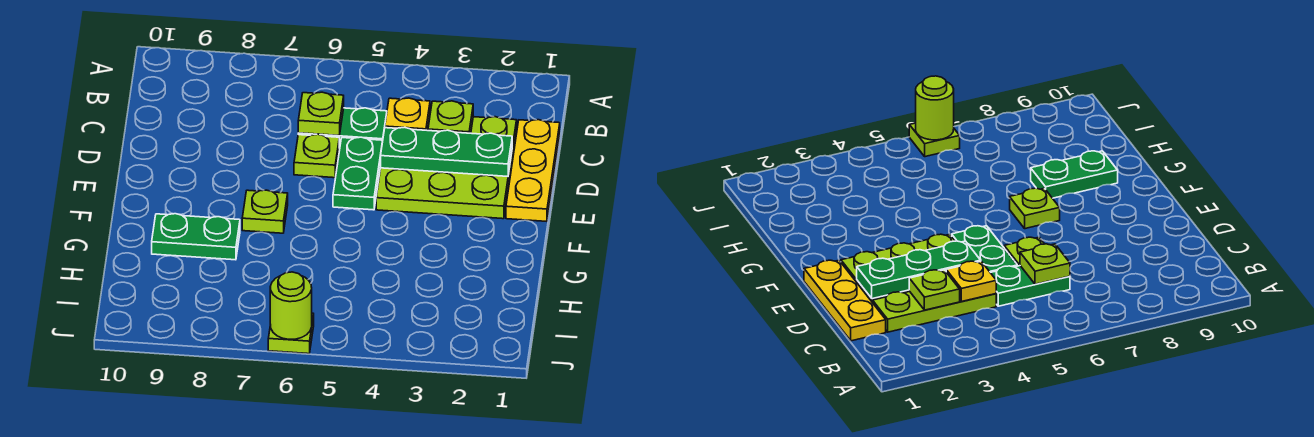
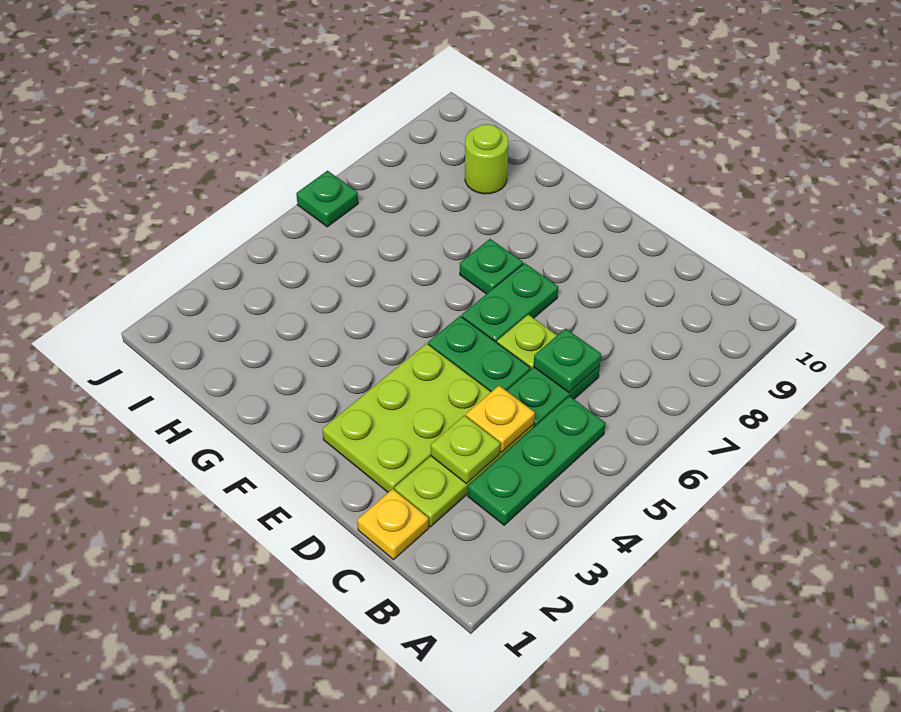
yellow 1x3 plate [506,120,560,221] -> yellow 1x1 plate [357,489,429,560]
lime 1x1 plate [298,92,344,136] -> green 1x1 plate [534,328,601,393]
green 1x3 plate [381,127,512,176] -> green 1x3 plate moved to [468,396,606,525]
lime 1x1 plate [242,190,288,233] -> green 1x1 plate [460,239,523,294]
green 1x2 plate [152,214,240,260] -> green 1x2 plate moved to [462,263,558,343]
lime 1x1 plate [268,313,314,354] -> green 1x1 plate [296,171,358,227]
lime 1x1 round brick [270,272,312,339] -> lime 1x1 round brick moved to [465,124,508,194]

